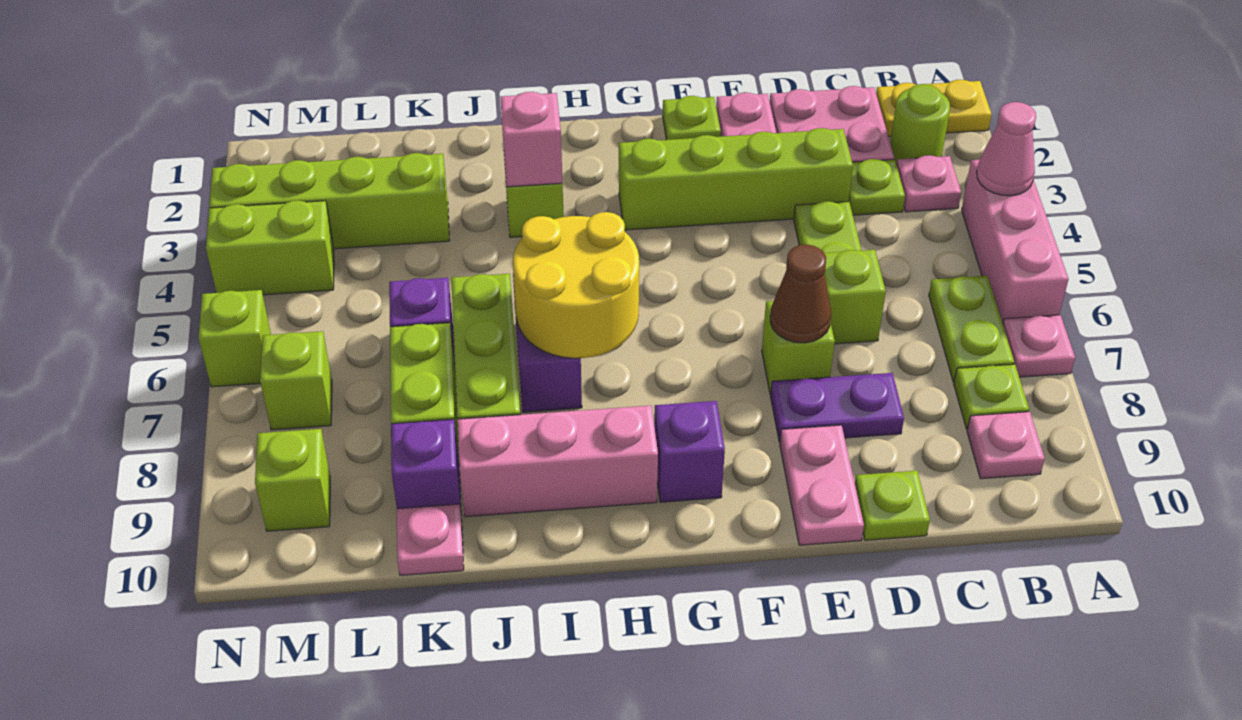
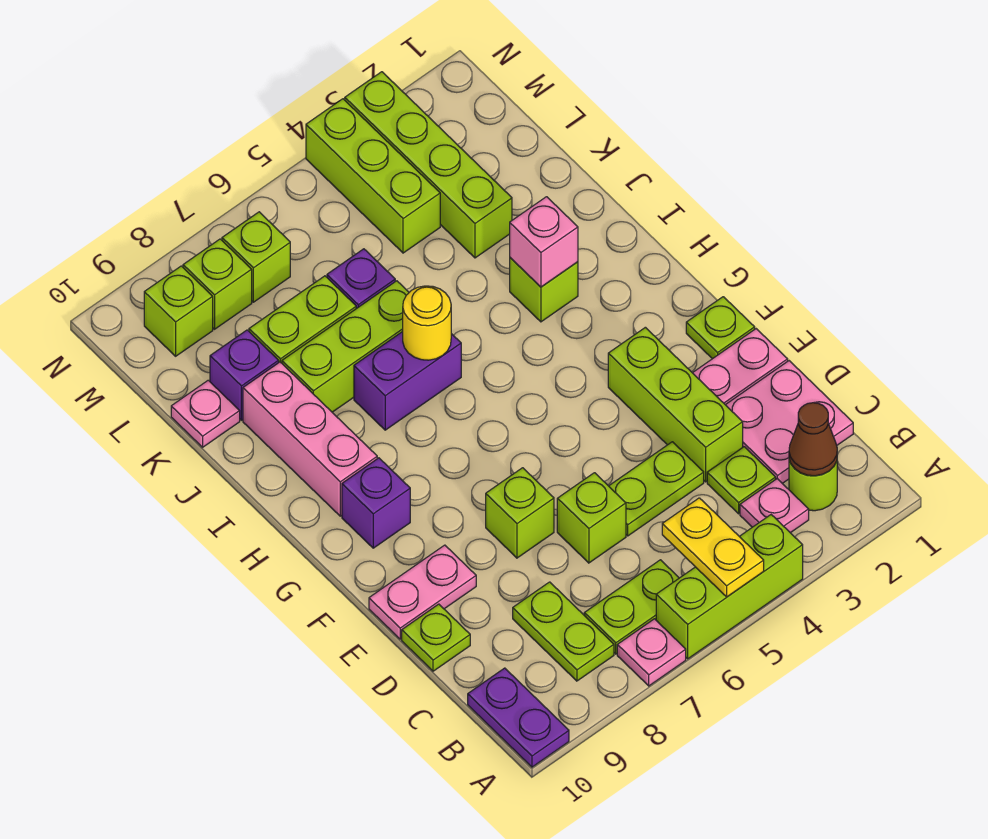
yellow 1x2 plate [876,80,992,137] -> yellow 1x2 plate moved to [662,498,764,597]
pink 1x3 brick [962,160,1069,323] -> lime 1x3 brick [656,515,803,659]
pink 1x1 cone [977,102,1036,196] -> none
lime 1x1 plate [954,364,1029,429] -> lime 1x2 plate [513,582,614,681]
pink 1x1 plate [967,412,1045,479] -> none
lime 1x4 brick [619,128,853,230] -> lime 1x3 brick [608,327,743,482]
purple 1x2 plate [771,373,904,442] -> purple 1x2 plate moved to [468,668,569,767]
brown 1x1 cone [770,245,831,343] -> brown 1x1 cone moved to [789,403,837,476]
yellow 2x2 round brick [513,212,639,358] -> yellow 1x1 round brick [403,286,451,360]
lime 1x2 brick [206,200,334,295] -> lime 1x3 brick [306,99,440,253]
lime 1x1 brick [198,290,271,387] -> lime 1x1 brick moved to [183,239,252,329]

